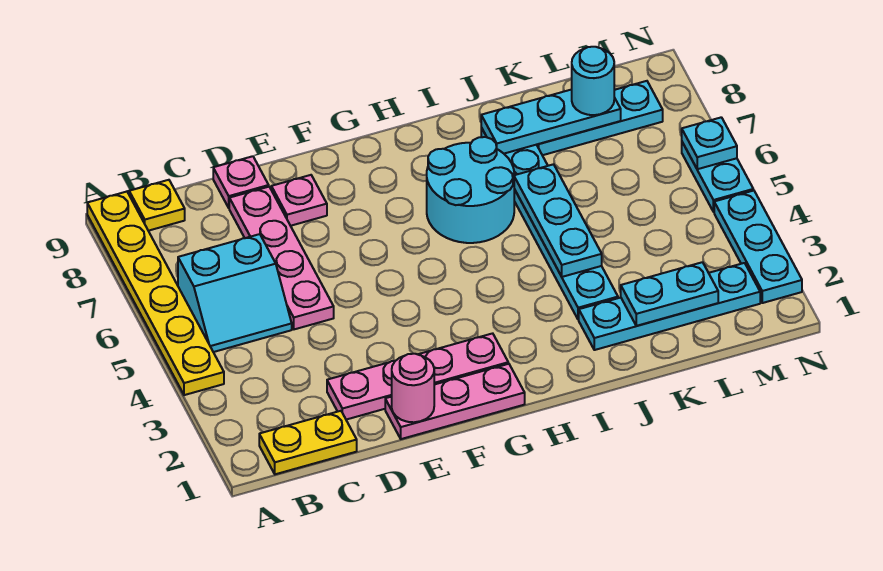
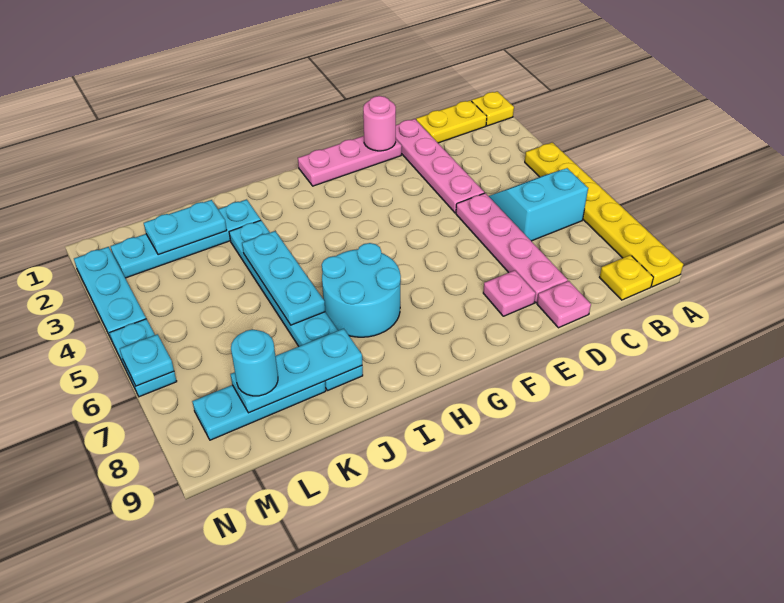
none -> yellow 1x1 plate [472,91,514,126]
pink 1x4 plate [327,333,508,420] -> pink 1x4 plate turned to [396,119,484,213]

